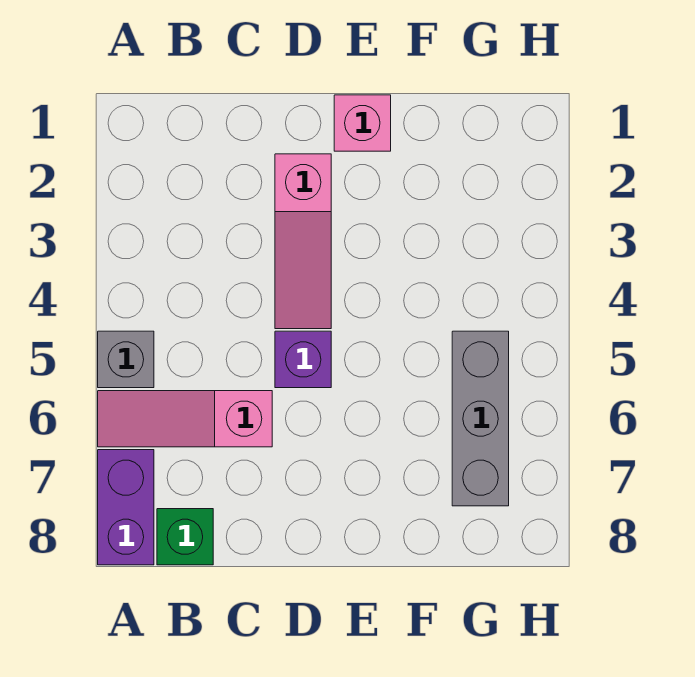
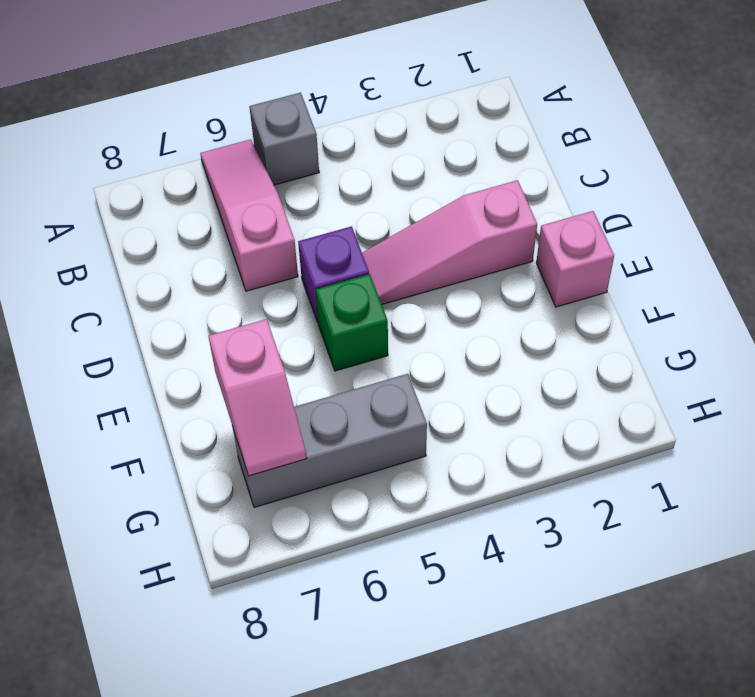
purple 1x2 brick [98,450,154,565] -> none
green 1x1 brick [157,509,213,565] -> green 1x1 brick moved to [315,274,388,371]
none -> pink 1x2 slope [208,319,307,476]

